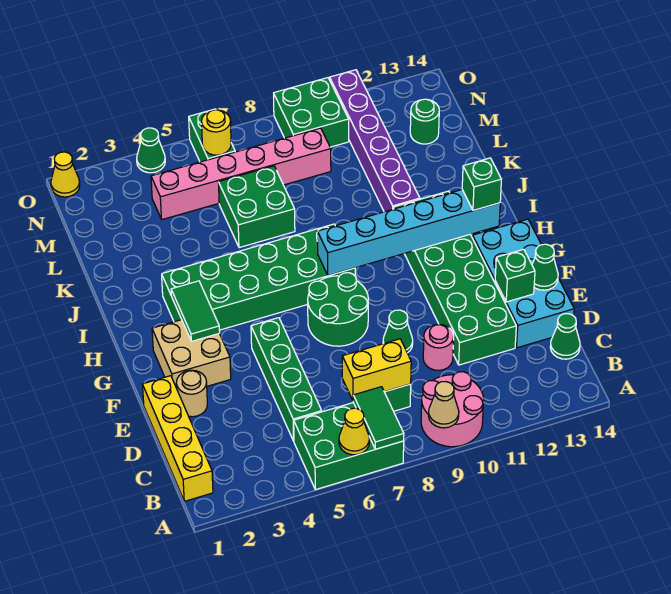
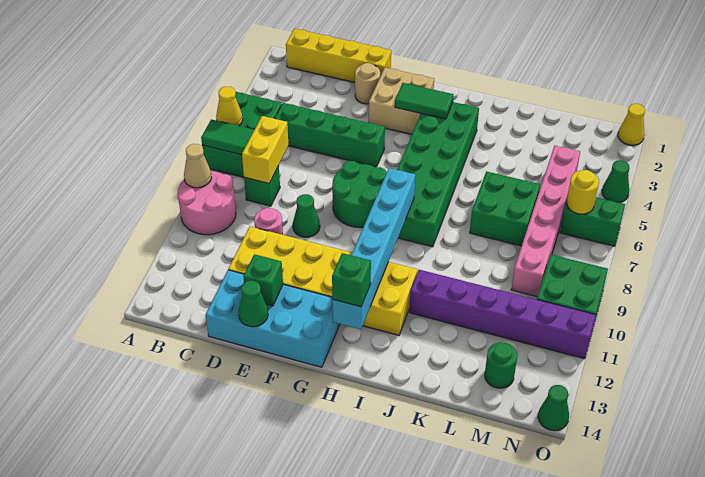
green 1x1 cone [550,314,580,359] -> green 1x1 cone moved to [538,385,569,431]
green 2x6 brick [393,191,516,365] -> yellow 2x6 brick [228,226,417,335]

